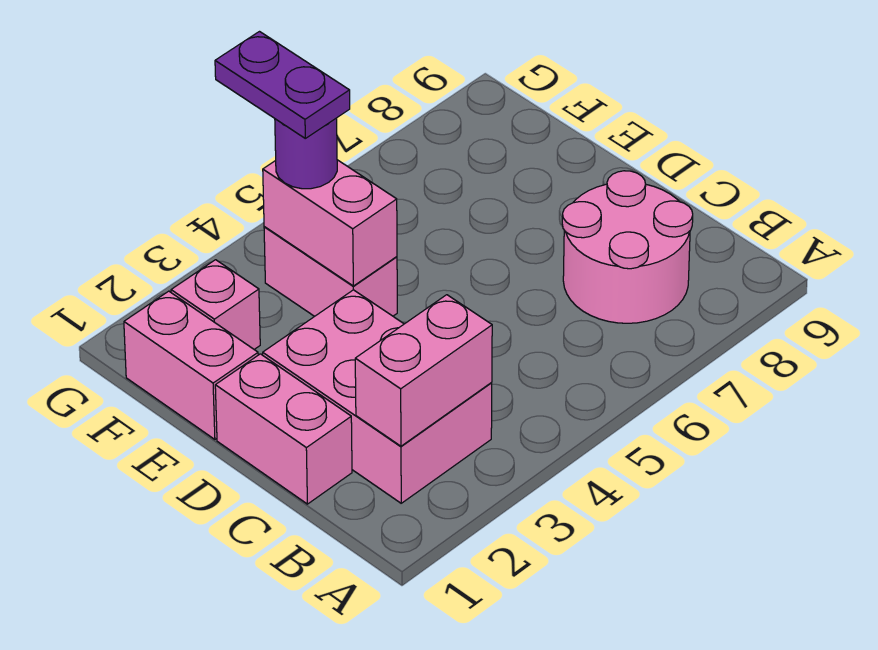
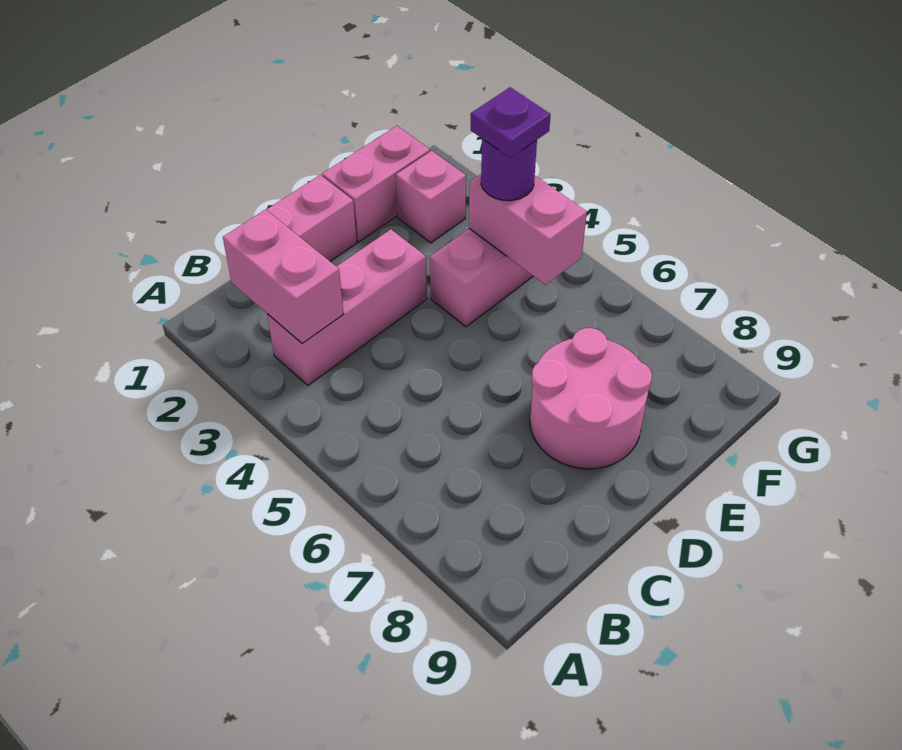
pink 2x3 brick [263,290,492,503] -> pink 1x3 brick [267,229,427,385]
pink 2x2 round brick [562,171,693,323] -> pink 2x2 round brick moved to [530,328,652,469]
pink 1x2 brick [263,160,397,286] -> pink 1x2 brick turned to [469,174,587,285]
purple 1x2 plate [215,32,350,138] -> purple 1x1 plate [471,87,551,158]

